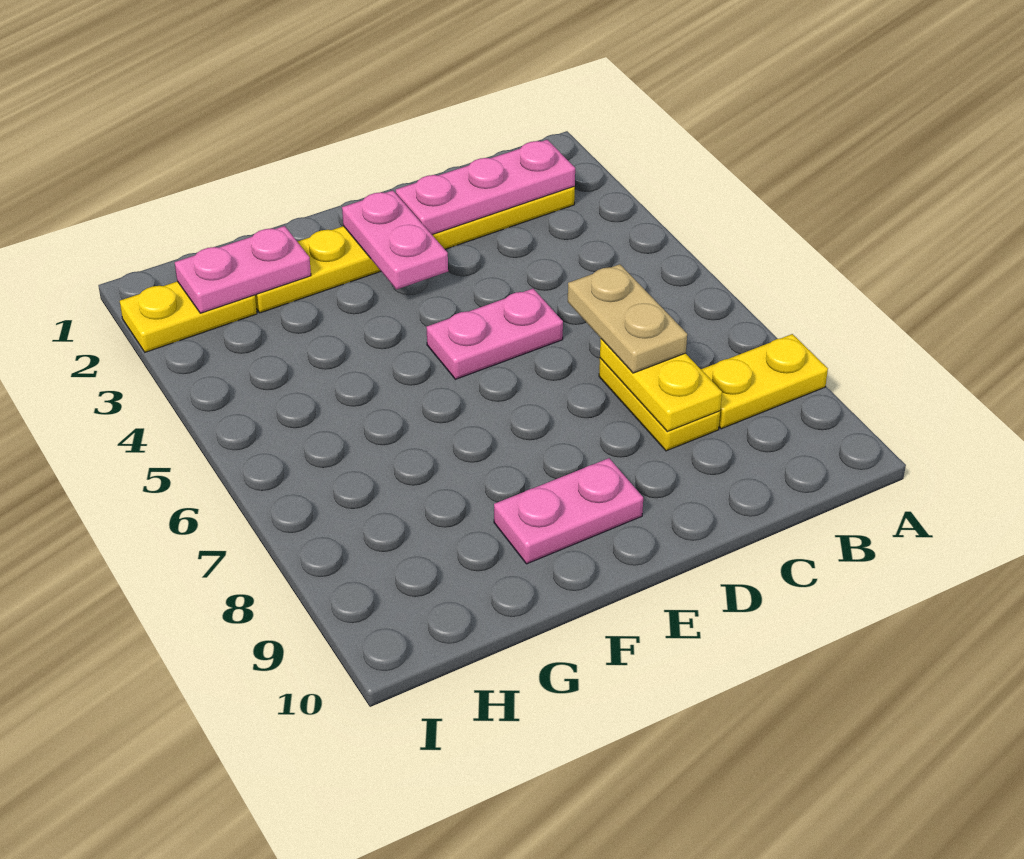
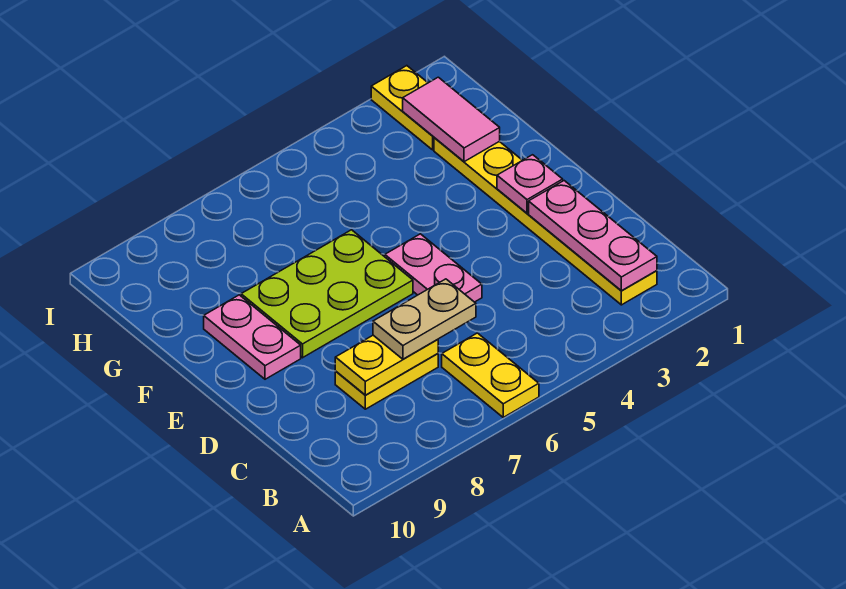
yellow 1x2 plate [701,334,828,429] -> yellow 1x2 plate moved to [442,333,539,417]
pink 1x2 plate [342,190,448,289] -> pink 1x1 plate [497,155,563,213]
none -> lime 2x3 plate [241,230,413,358]
pink 1x2 plate [175,226,311,313] -> pink 1x2 tile [403,77,500,162]

